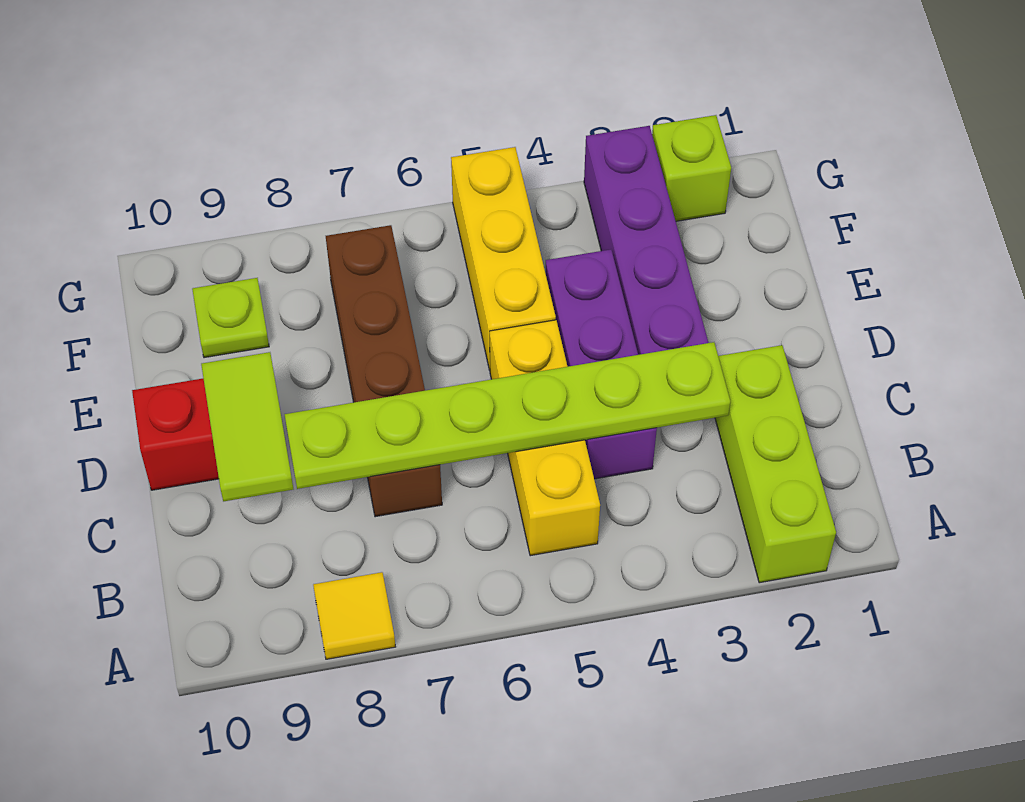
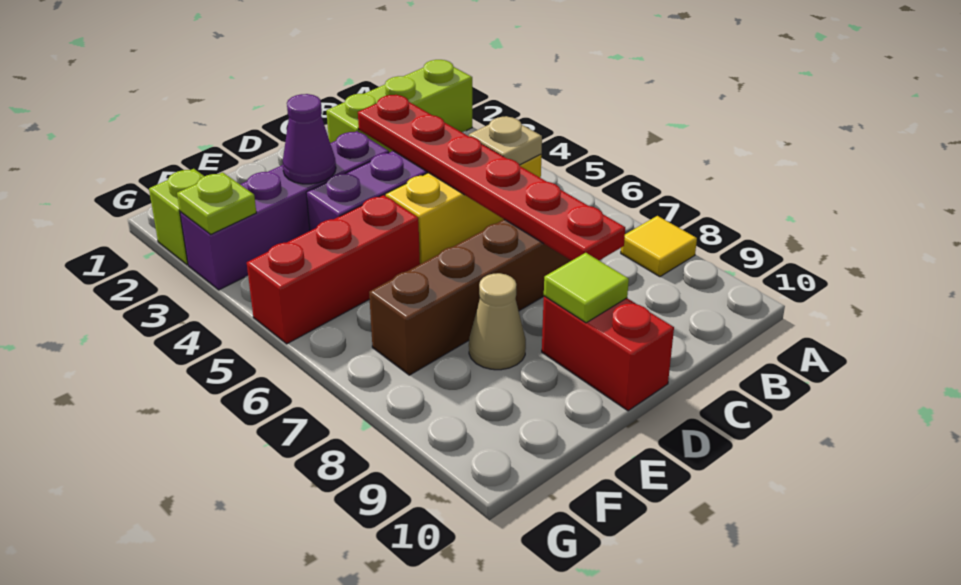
none -> tan 1x1 plate [469,116,542,165]
lime 1x6 plate [285,342,730,489] -> red 1x6 plate [358,95,625,261]
lime 1x2 tile [201,352,293,501] -> lime 1x1 tile [544,253,629,323]
none -> purple 1x1 cone [283,94,336,184]
yellow 1x3 brick [451,147,556,370] -> red 1x3 brick [247,195,420,344]
none -> tan 1x1 cone [469,273,526,370]
lime 1x1 plate [192,278,269,358] -> lime 1x1 plate moved to [177,172,256,235]

